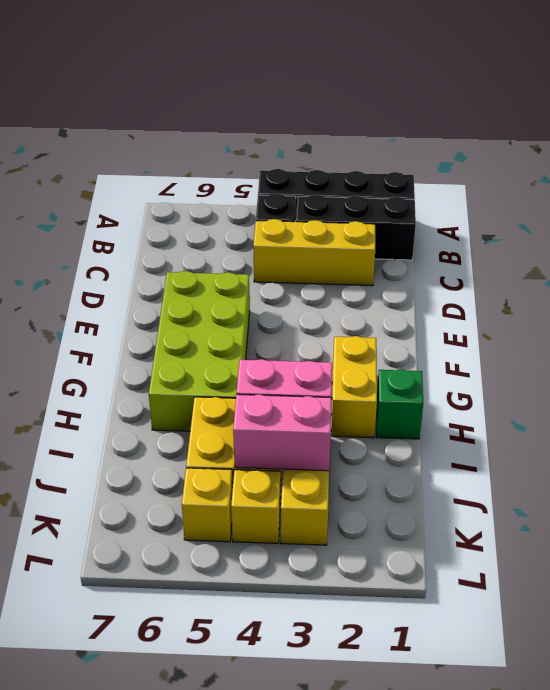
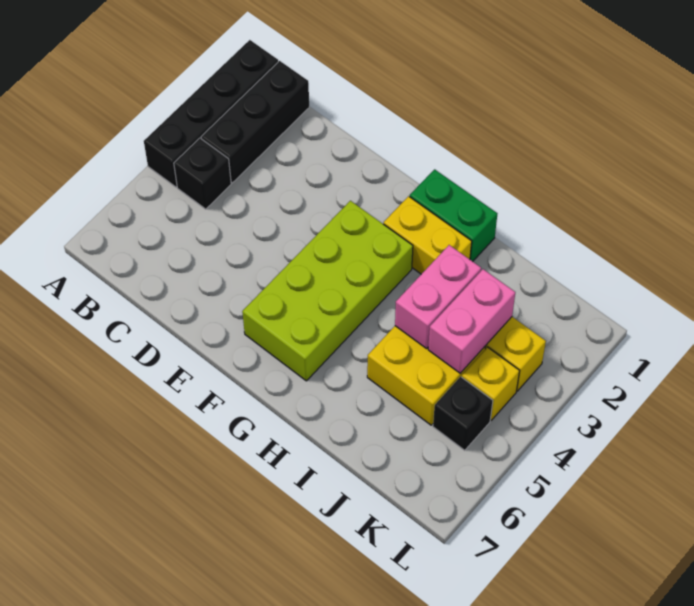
yellow 1x3 brick [254,219,375,286] -> none
lime 2x4 brick [149,271,250,431] -> lime 2x4 brick turned to [242,201,413,381]
green 1x1 brick [376,370,423,439] -> green 1x2 brick [410,169,497,261]
yellow 1x1 brick [182,468,233,542] -> black 1x1 brick [433,377,493,450]

